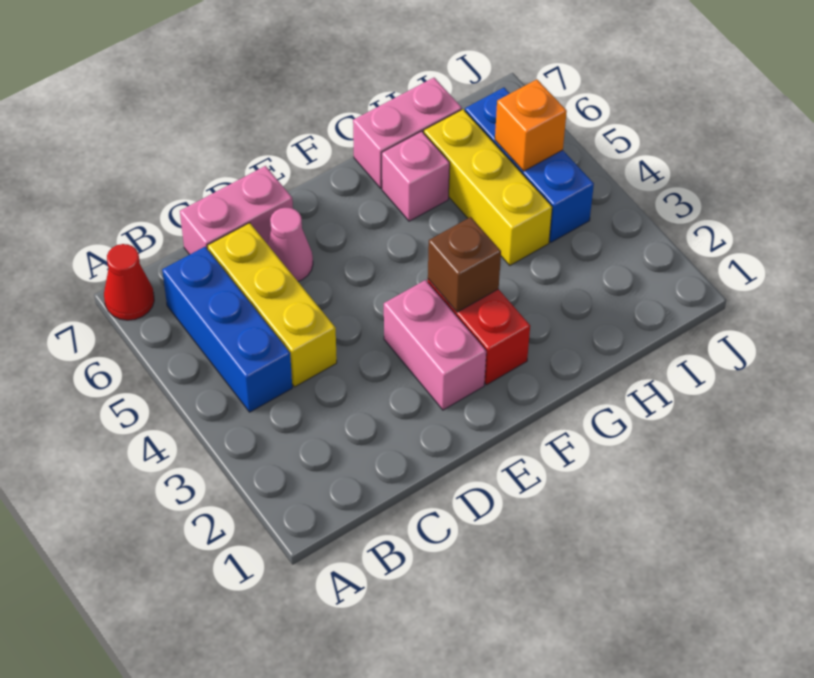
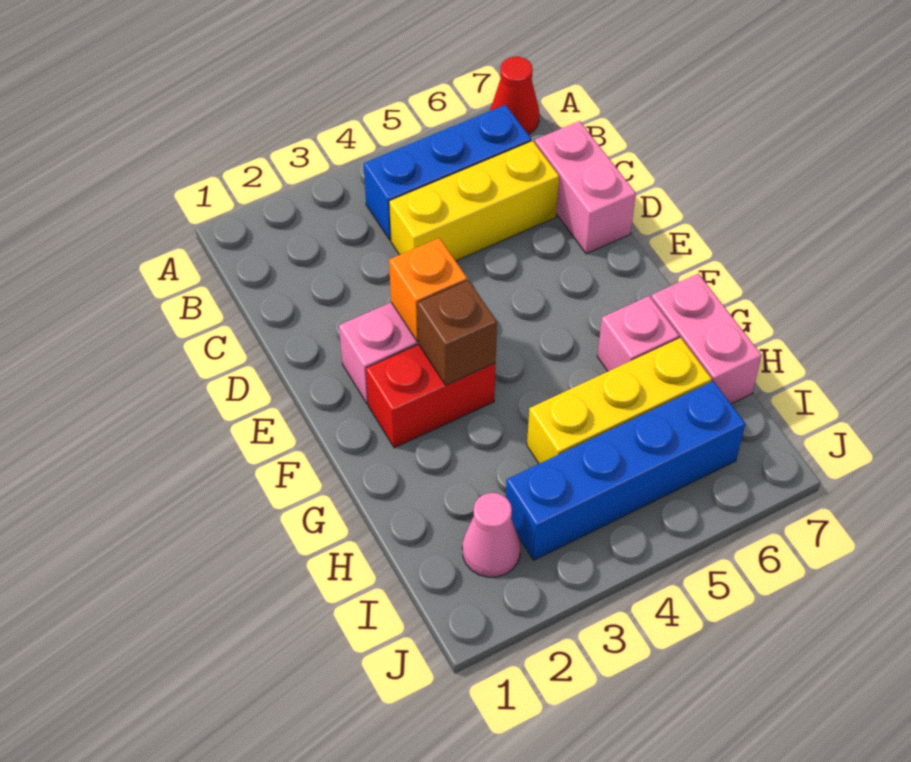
pink 1x1 cone [267,208,313,281] -> pink 1x1 cone moved to [462,493,521,577]
blue 1x3 brick [465,88,594,242] -> blue 1x4 brick [506,381,745,560]
orange 1x1 brick [495,80,567,171] -> orange 1x1 brick moved to [389,238,467,342]

